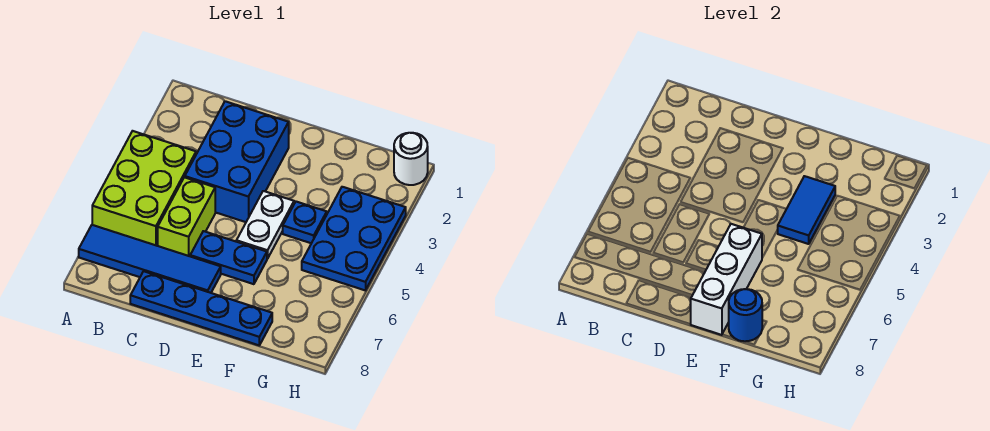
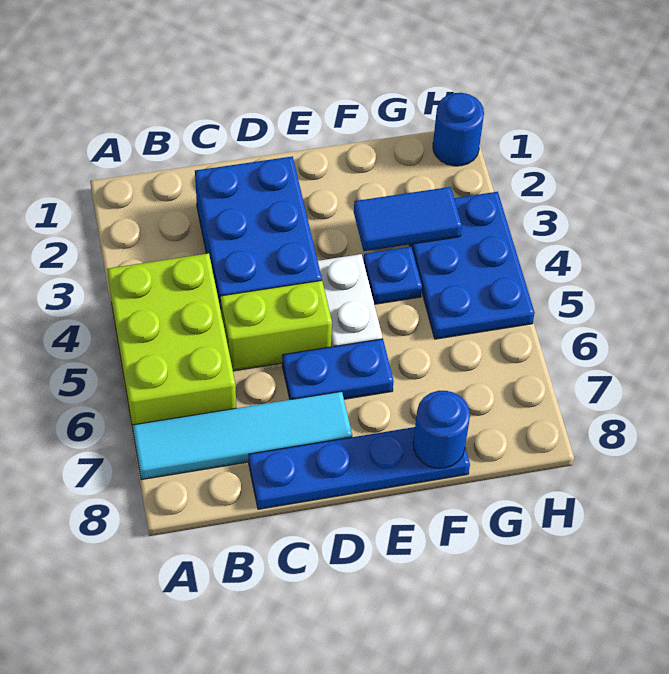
blue 1x4 tile [79,225,221,293] -> cyan 1x4 tile [132,391,352,480]
lime 1x2 brick [158,177,215,256] -> lime 1x2 brick turned to [220,280,332,371]
white 1x3 brick [691,224,762,335] -> none
blue 1x2 tile [778,176,835,244] -> blue 1x2 tile turned to [354,187,462,251]
white 1x1 round brick [394,133,428,185] -> blue 1x1 round brick [433,93,484,166]

